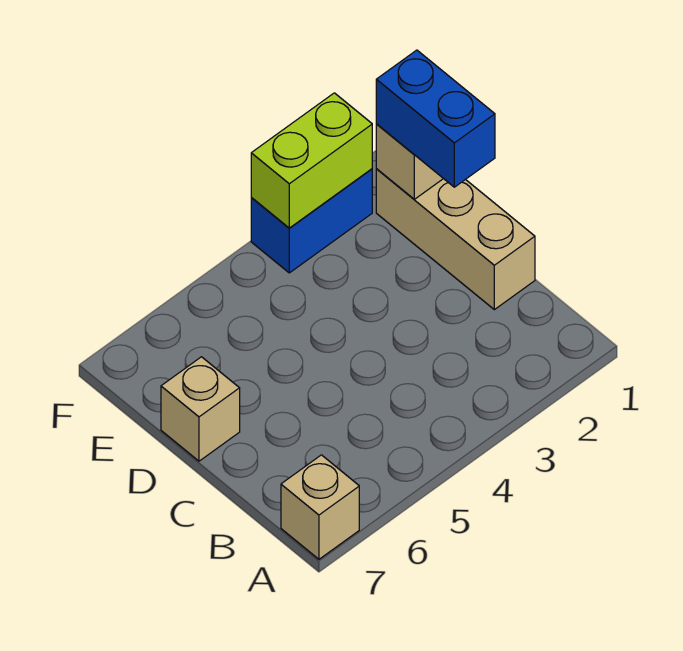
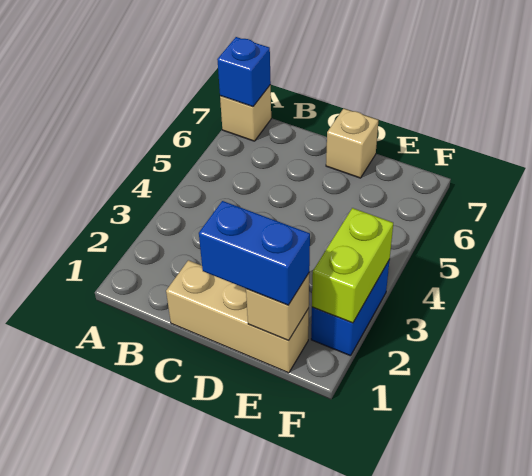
none -> blue 1x1 brick [217,37,271,107]

